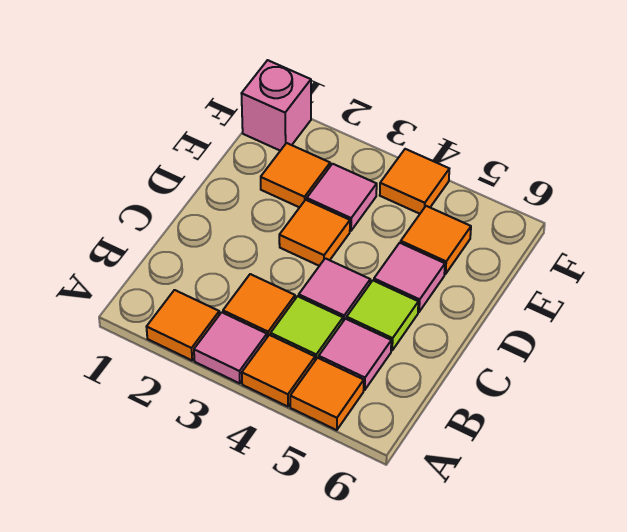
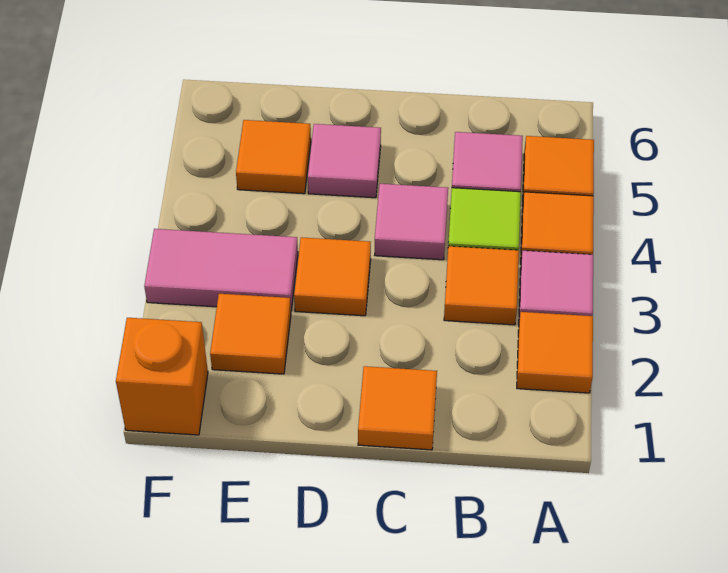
lime 1x1 tile [347,281,418,351] -> none
pink 1x1 tile [307,164,377,231] -> pink 1x2 tile [144,229,298,310]
pink 1x1 brick [241,60,311,151] -> orange 1x1 brick [116,318,208,435]
orange 1x1 tile [380,149,449,214] -> orange 1x1 tile moved to [358,366,437,450]

